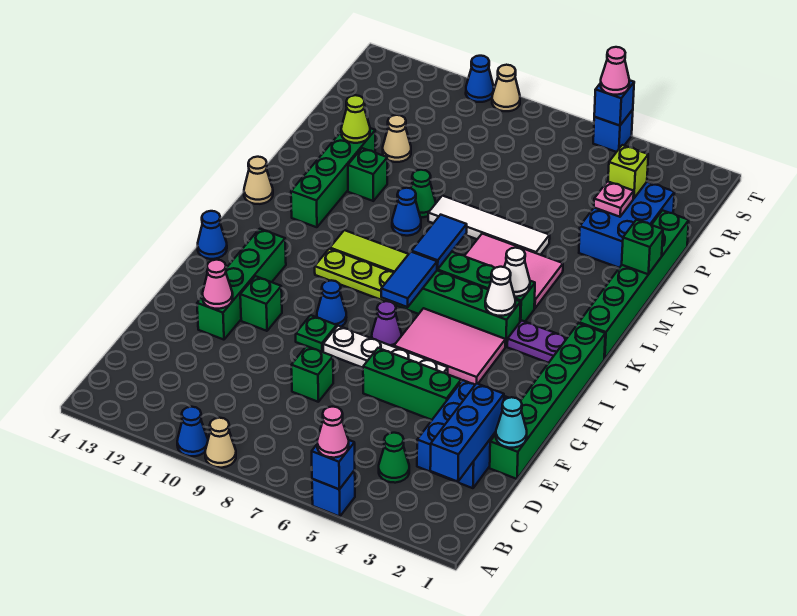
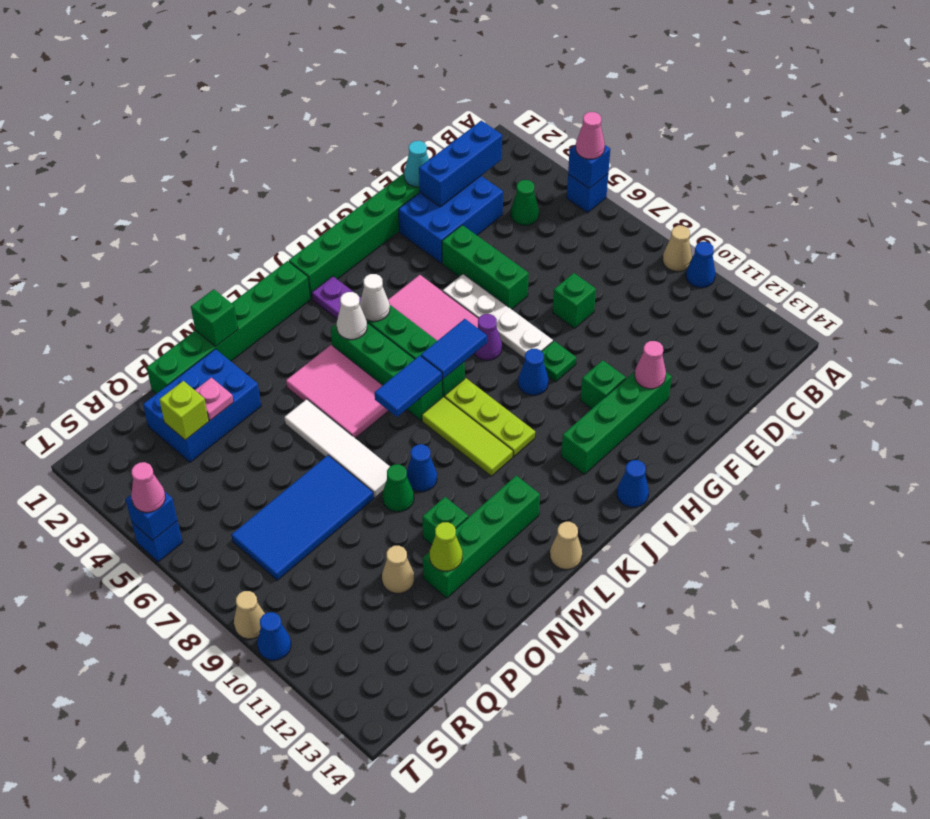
none -> blue 2x4 tile [231,455,374,580]

